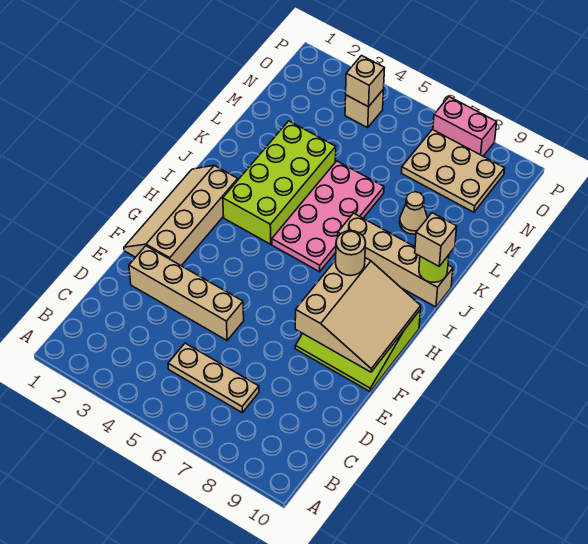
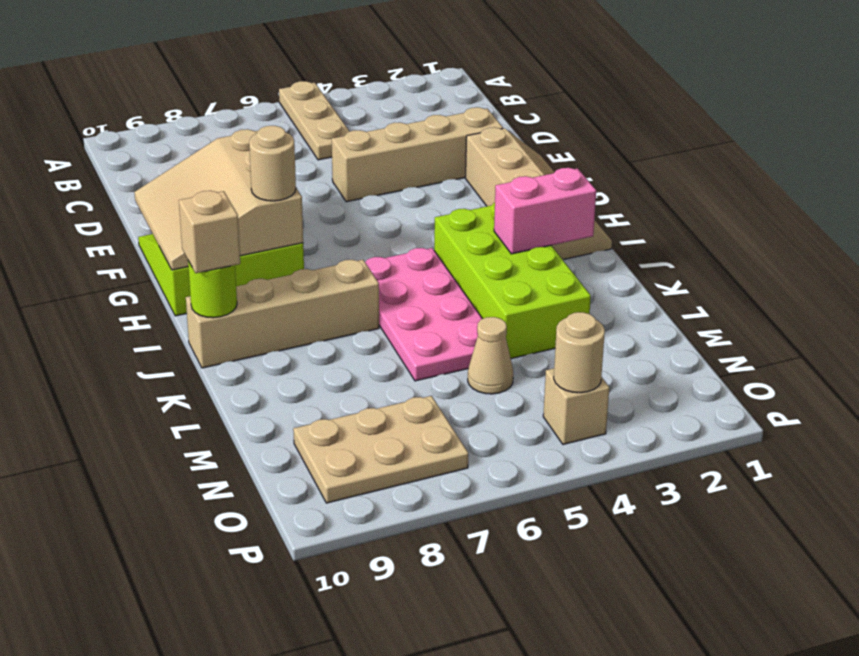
tan 1x3 plate [168,343,259,412] -> tan 1x3 plate turned to [279,81,350,160]
tan 1x1 cone [400,192,427,234] -> tan 1x1 cone moved to [468,317,513,394]
tan 1x1 brick [346,56,385,107] -> tan 1x1 round brick [554,312,605,393]
pink 1x2 brick [433,97,497,156] -> pink 1x2 brick moved to [494,168,596,254]

